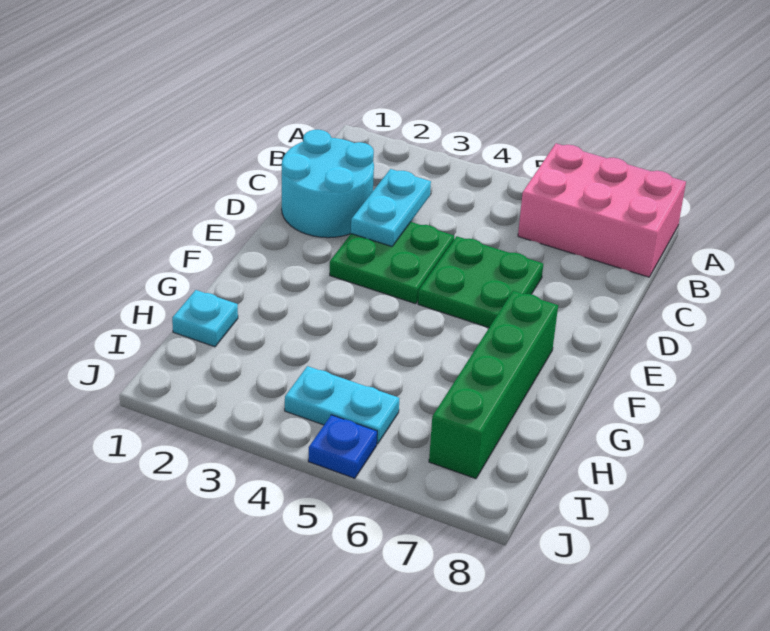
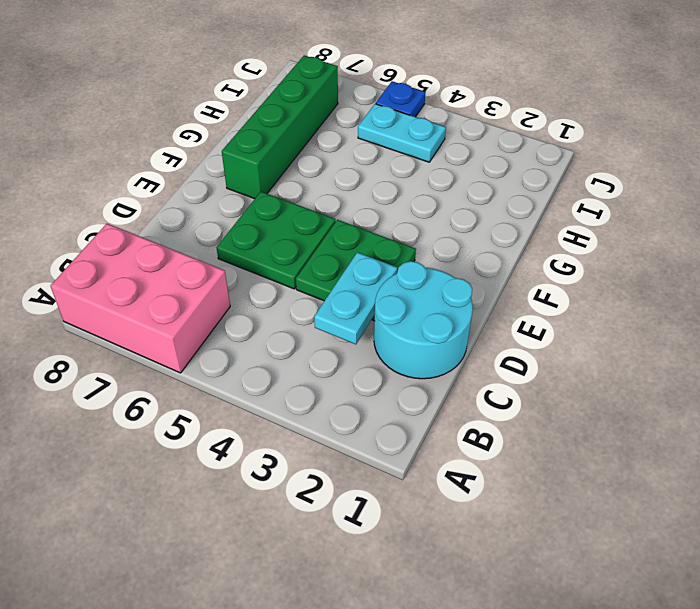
cyan 1x1 plate [172,290,238,347] -> none

